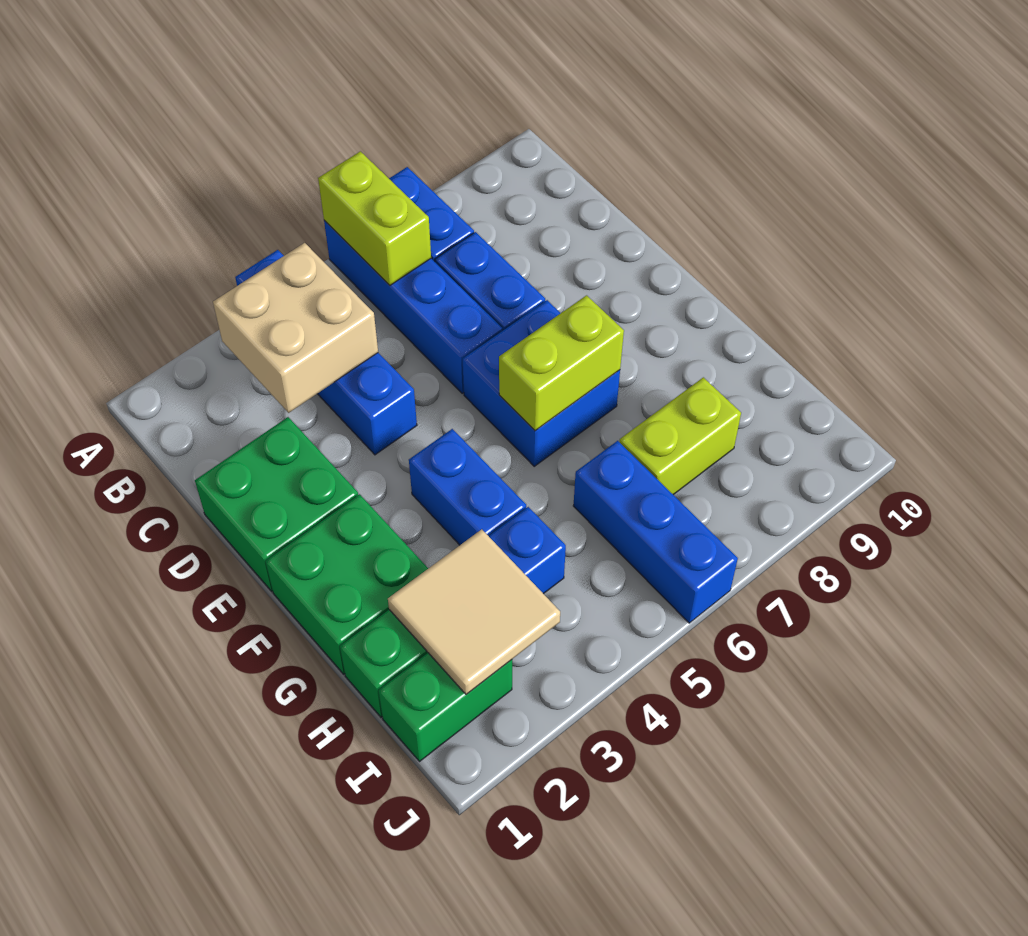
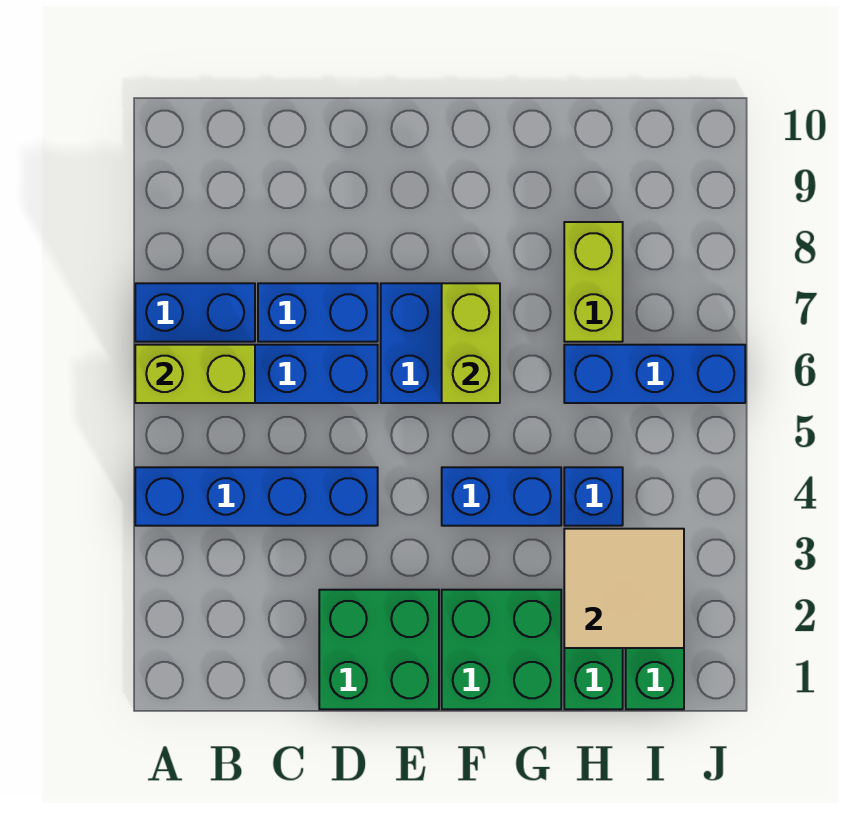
tan 2x2 brick [213,243,378,413] -> none

